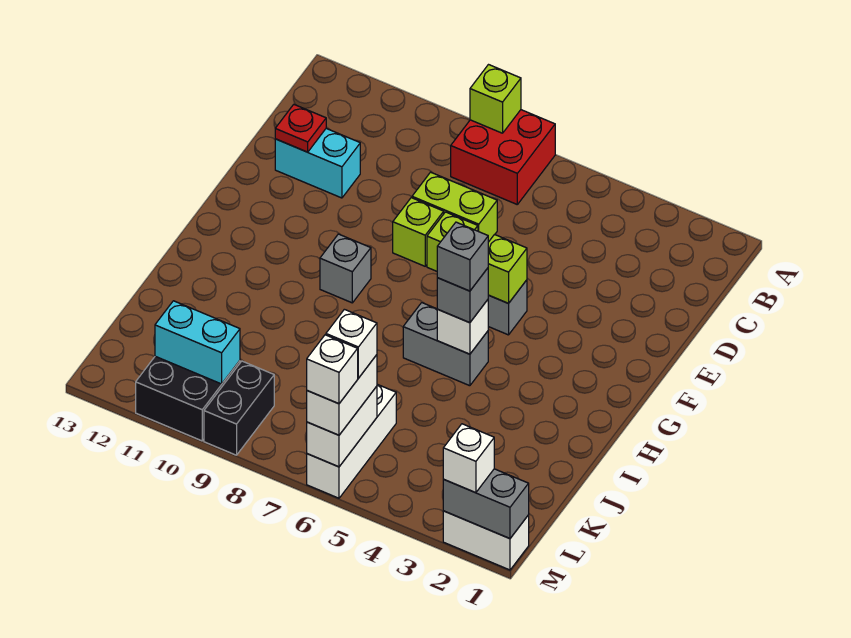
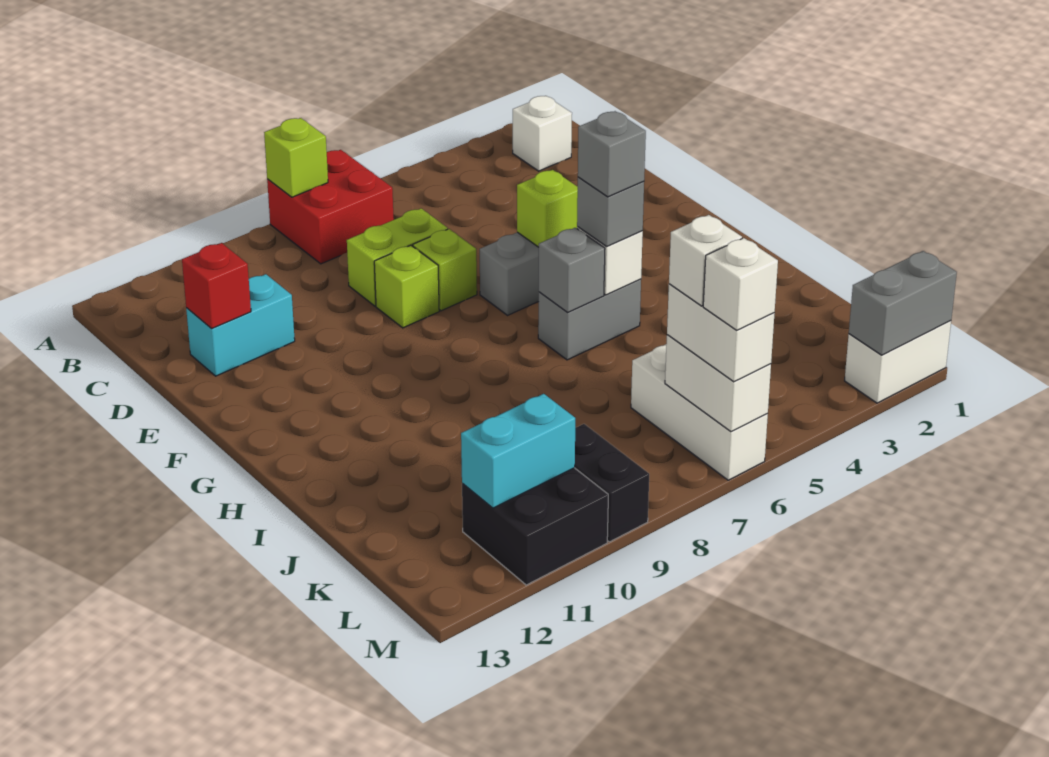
red 1x1 plate [275,105,326,152] -> red 1x1 brick [182,243,251,328]
grey 1x1 brick [320,234,371,303] -> grey 1x1 brick moved to [539,228,605,313]
white 1x1 brick [443,424,494,493] -> white 1x1 brick moved to [513,96,572,171]

